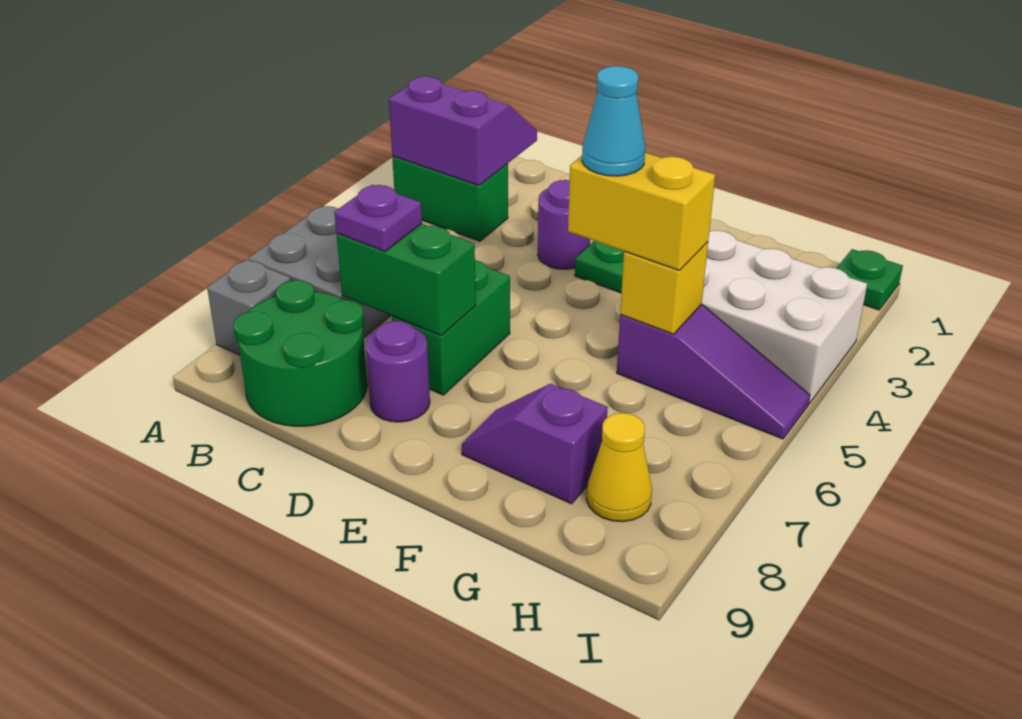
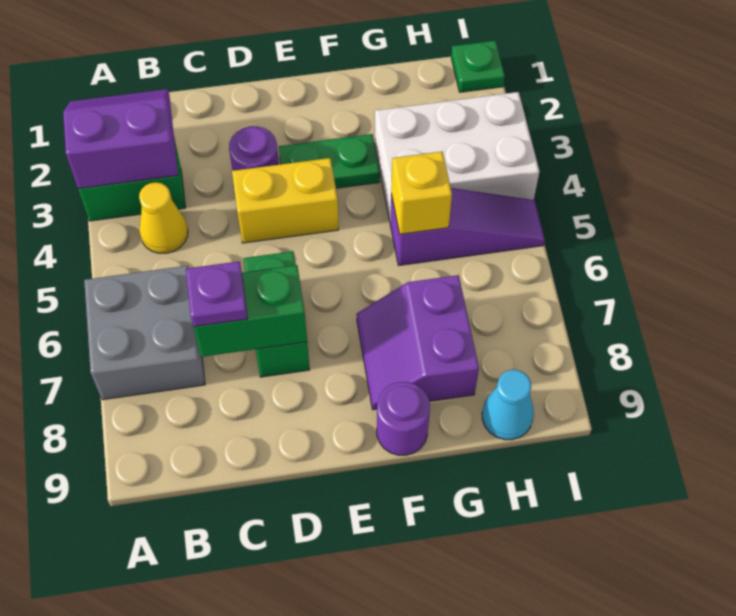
grey 1x1 brick [207,259,291,355] -> none
green 2x2 round brick [233,280,368,426] -> none
purple 1x1 round brick [365,321,430,422] -> purple 1x1 round brick moved to [377,382,430,455]
yellow 1x2 brick [568,153,715,271] -> yellow 1x2 brick moved to [232,158,339,243]
cyan 1x1 cone [582,66,645,176] -> cyan 1x1 cone moved to [482,370,534,440]
purple 1x2 slope [462,384,608,504] -> purple 2x2 slope [356,275,479,410]
yellow 1x1 cone [587,413,652,522] -> yellow 1x1 cone moved to [139,182,188,253]

